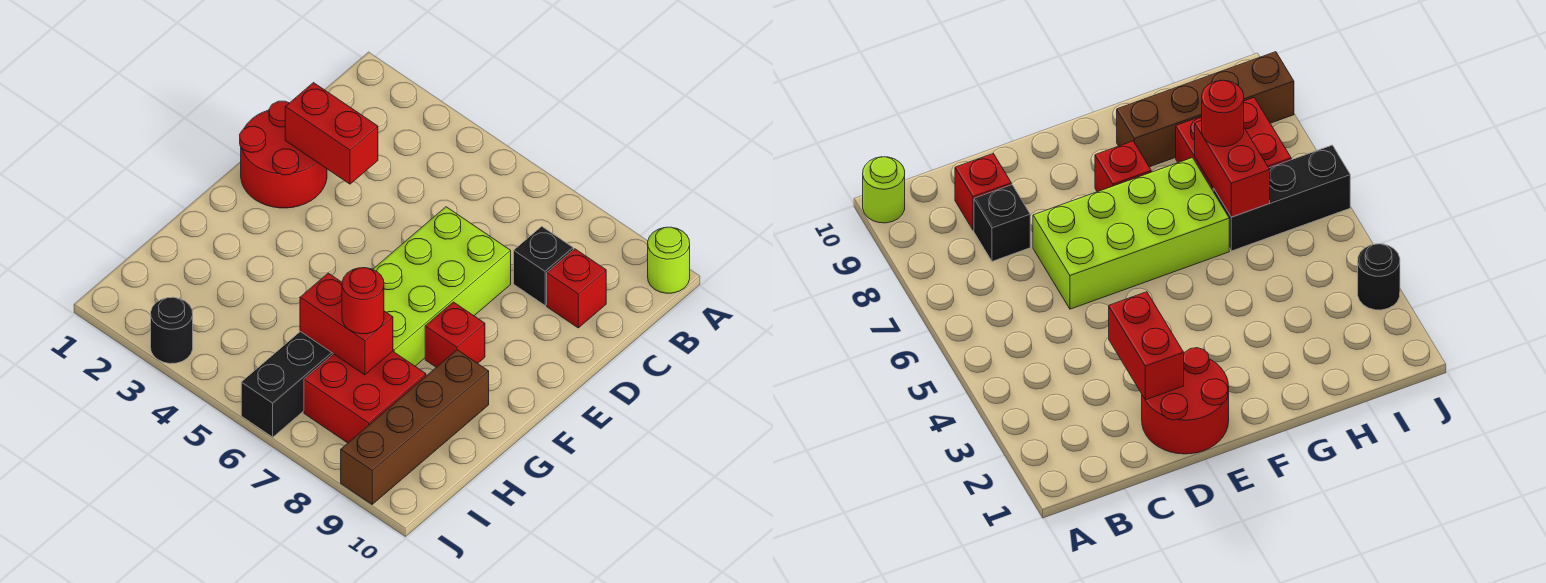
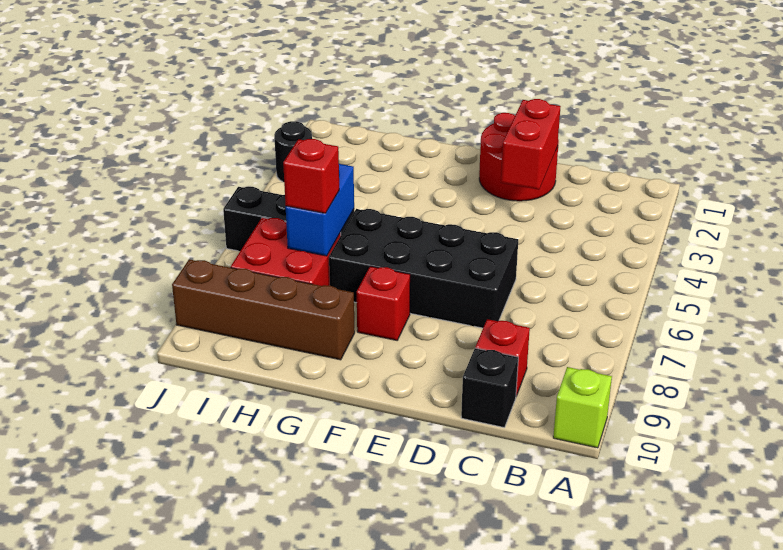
lime 1x1 round brick [648,227,690,293] -> lime 1x1 brick [553,367,612,448]
black 1x1 brick [514,226,573,305] -> black 1x1 brick moved to [461,348,518,428]
lime 2x4 brick [373,207,511,366] -> black 2x4 brick [329,209,518,328]
red 1x2 brick [300,273,393,375] -> blue 1x2 brick [286,164,354,256]
red 1x1 round brick [342,268,384,334] -> red 1x1 brick [283,139,339,213]

